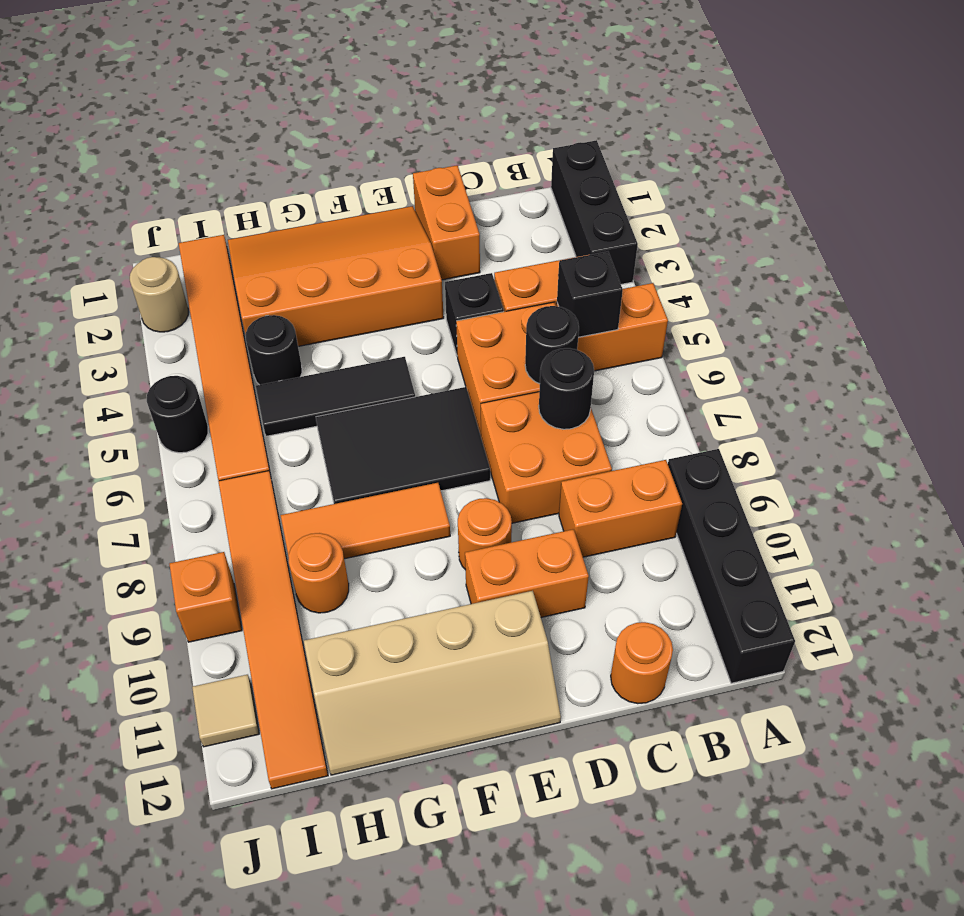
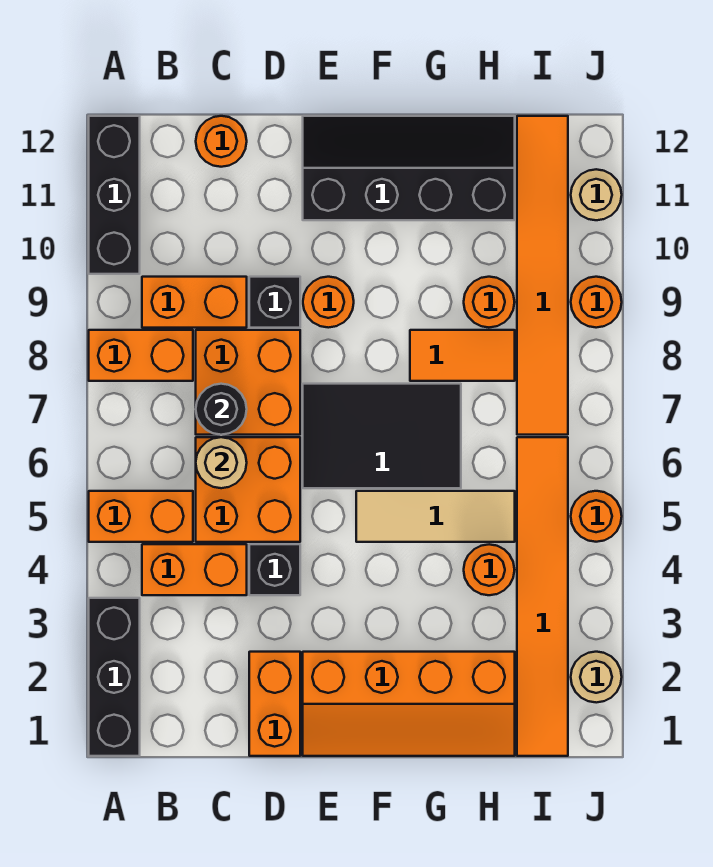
black 1x4 brick [668,449,795,683] -> black 1x3 brick [89,116,140,274]
black 1x1 brick [557,252,623,337] -> black 1x1 brick moved to [249,277,300,328]
black 1x1 round brick [525,306,579,384] -> tan 1x1 round brick [196,437,247,488]
orange 1x2 brick [465,529,589,617] -> orange 1x2 brick moved to [89,330,193,381]
orange 3x4 slope [228,206,444,346] -> orange 2x4 slope [303,652,515,756]
tan 2x4 slope [304,591,561,775] -> black 2x4 slope [303,116,515,220]
black 1x3 tile [256,357,415,436] -> tan 1x3 tile [356,491,515,542]
orange 1x3 tile [281,483,450,559] -> orange 1x2 tile [410,330,515,381]
black 1x1 round brick [246,315,302,385] -> orange 1x1 round brick [464,544,514,595]
black 1x1 round brick [147,376,208,453] -> orange 1x1 round brick [571,491,622,542]
orange 1x1 brick [169,552,242,642] -> orange 1x1 round brick [571,277,622,328]
tan 1x1 tile [192,675,259,747] -> tan 1x1 round brick [571,169,622,220]

